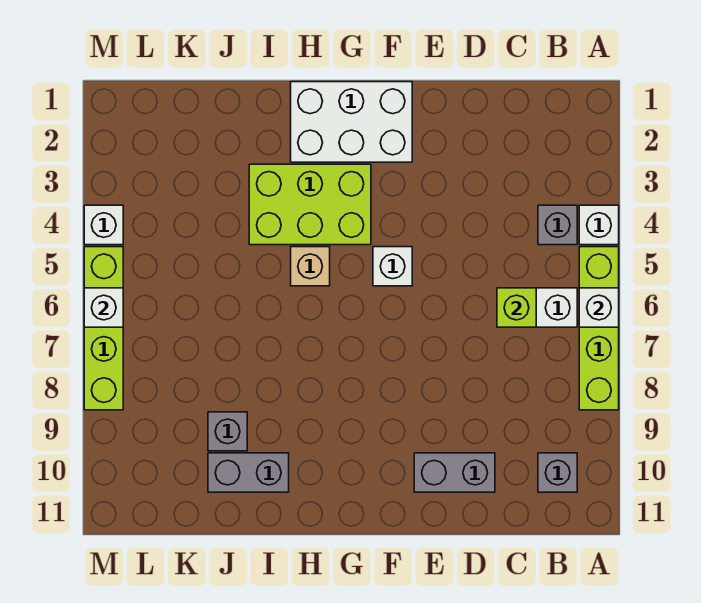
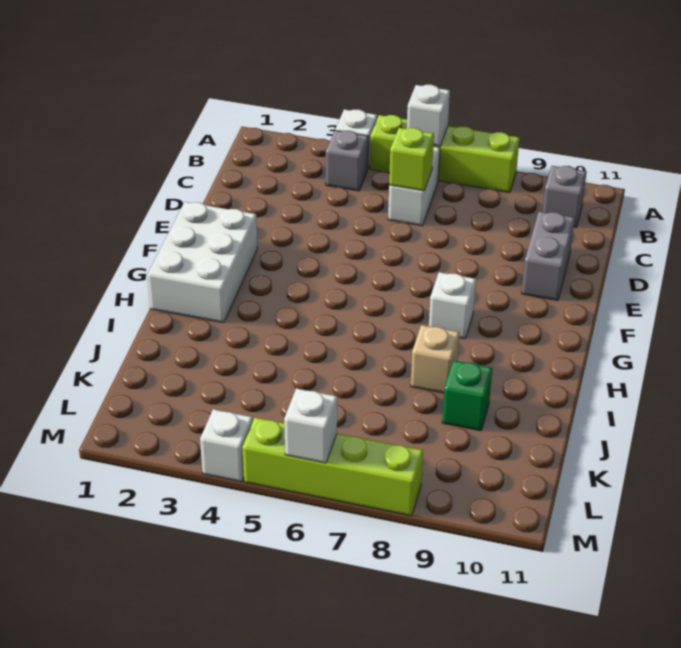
white 1x1 brick [373,247,412,286] -> white 1x1 brick moved to [429,272,476,339]
lime 2x3 brick [249,164,371,245] -> none
tan 1x1 brick [291,247,330,286] -> tan 1x1 brick moved to [411,325,460,393]
grey 1x2 brick [208,453,289,492] -> none
grey 1x1 brick [208,412,247,451] -> green 1x1 brick [442,361,492,431]

